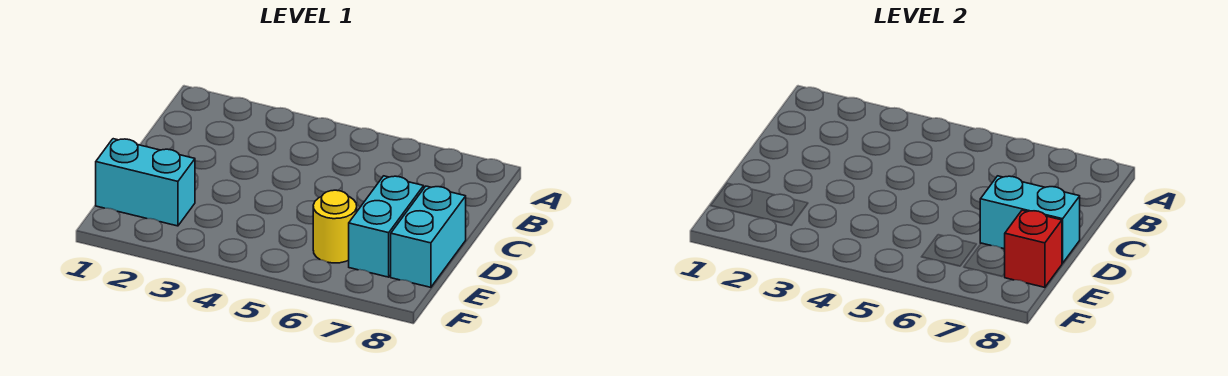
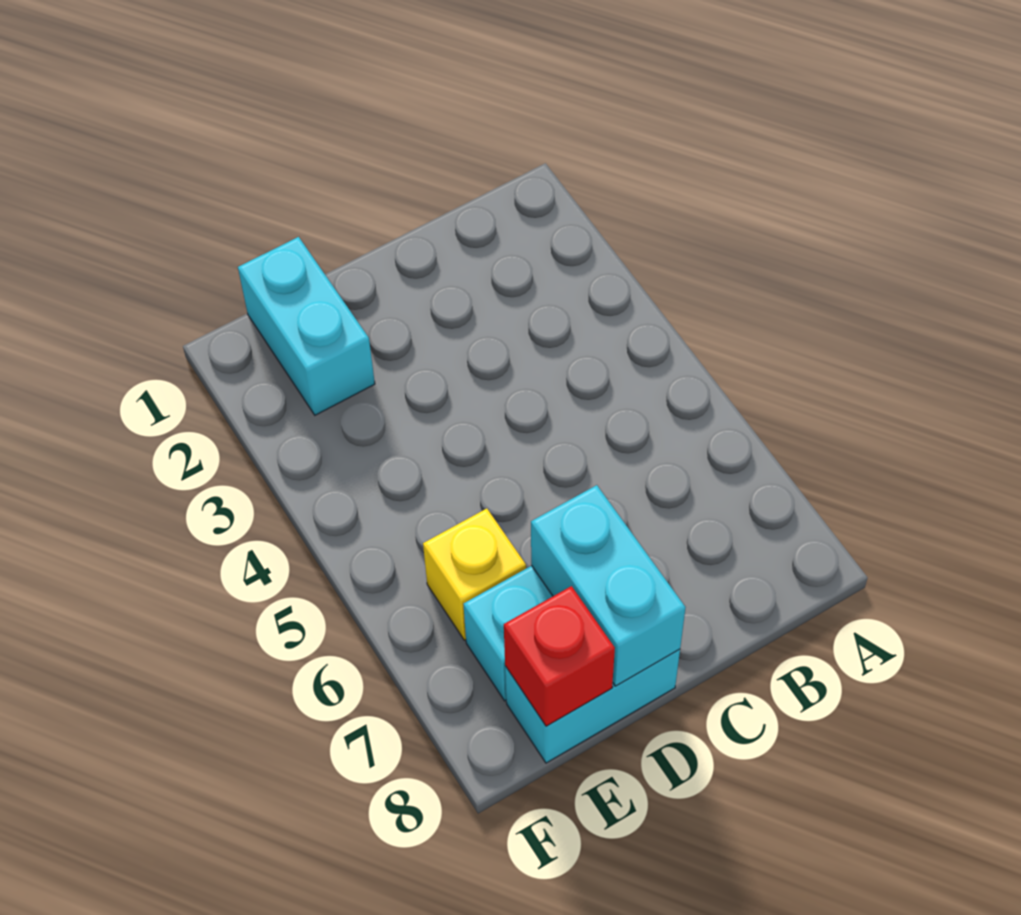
yellow 1x1 round brick [313,190,357,263] -> yellow 1x1 brick [423,509,526,640]

